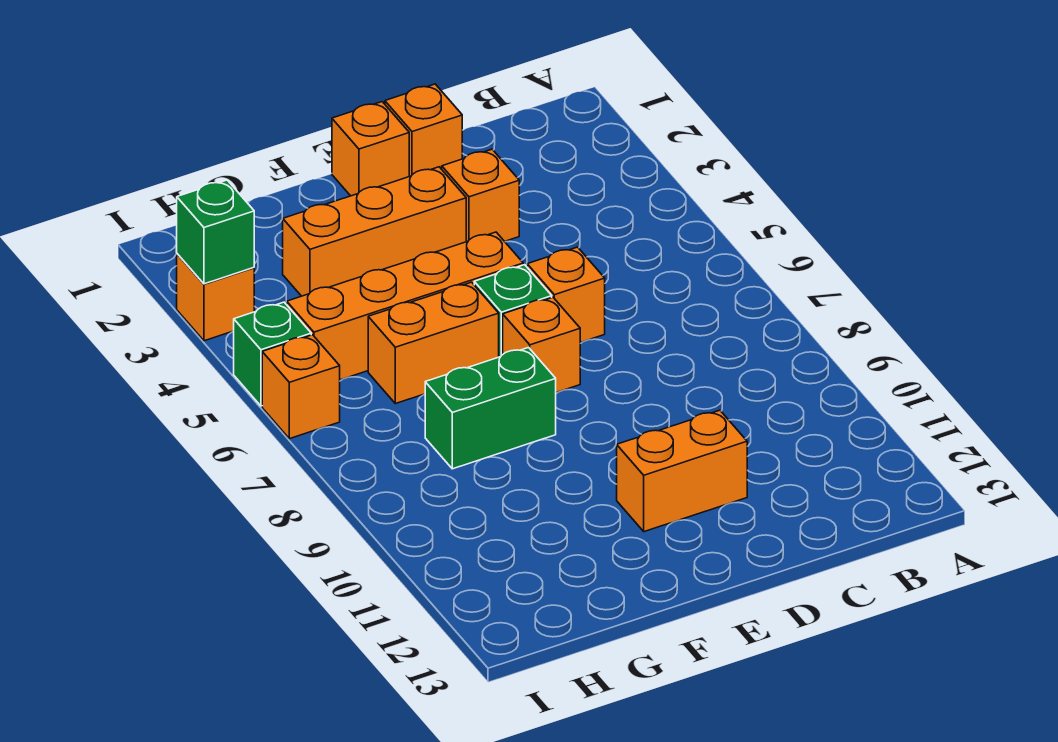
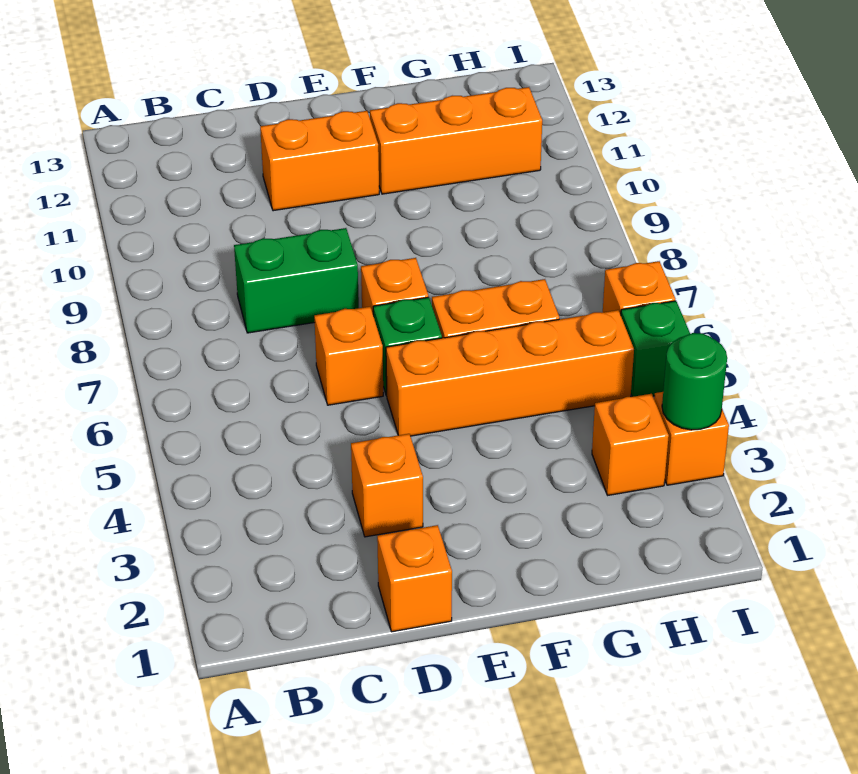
orange 1x1 brick [332,102,409,196] -> orange 1x1 brick moved to [592,394,669,495]
orange 1x3 brick [283,167,466,296] -> orange 1x3 brick moved to [370,87,542,194]
green 1x2 brick [425,348,556,469] -> green 1x2 brick moved to [234,228,359,333]
green 1x1 brick [177,180,254,284] -> green 1x1 round brick [662,333,727,430]

